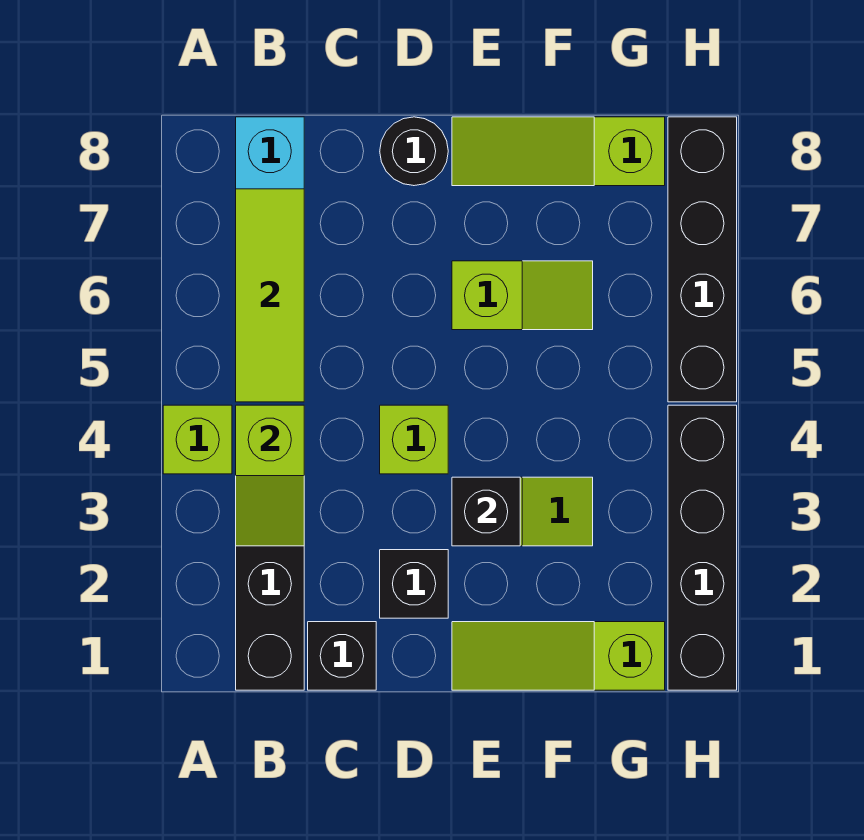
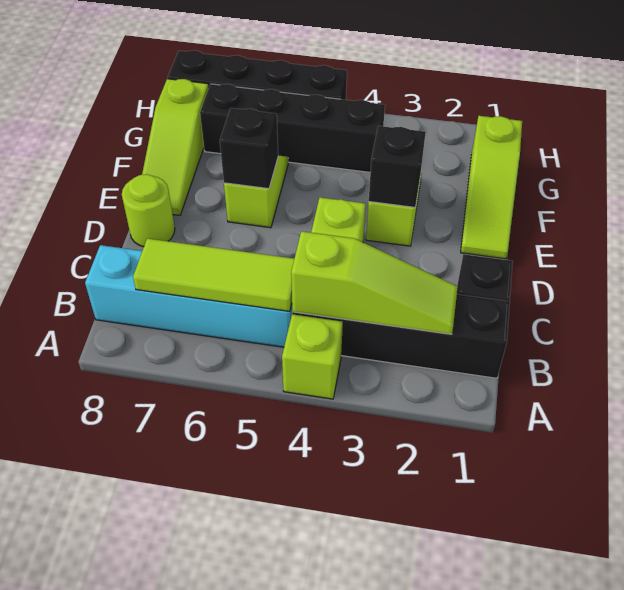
lime 1x2 slope [236,405,304,546] -> lime 1x3 slope [291,231,458,334]
black 1x1 brick [380,550,448,618] -> black 1x1 brick moved to [220,108,278,189]
black 1x1 round brick [380,117,448,186] -> lime 1x1 round brick [122,174,175,247]
black 1x4 brick [668,405,737,690] -> black 1x4 brick moved to [200,84,385,172]

